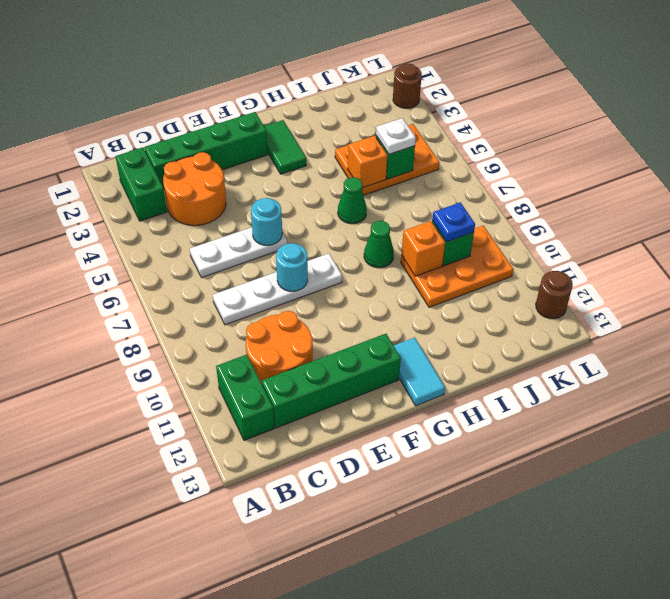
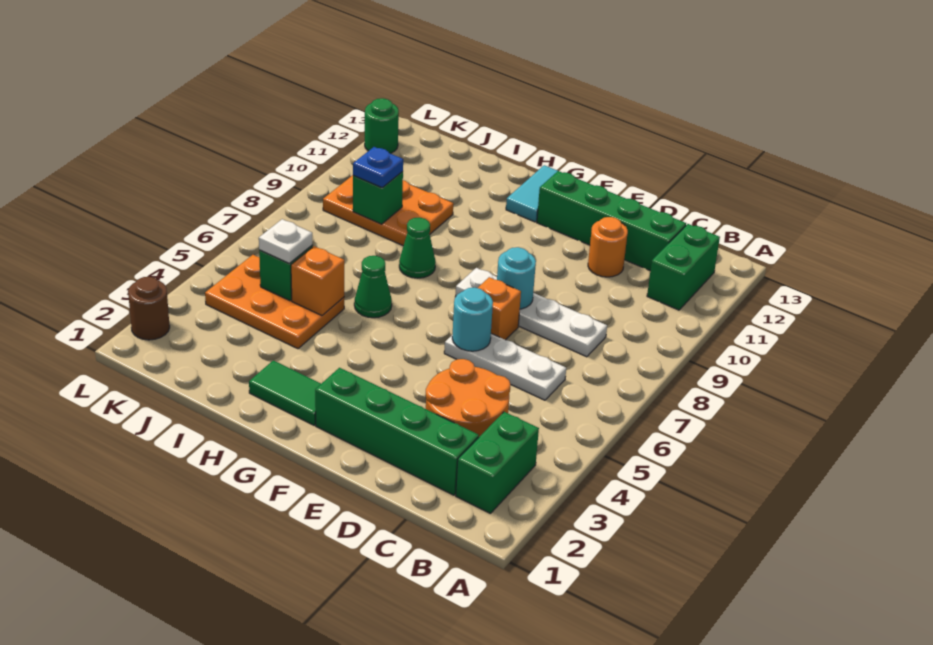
orange 2x2 round brick [246,311,313,384] -> orange 1x1 round brick [588,217,628,277]
green 1x2 tile [264,120,306,174] -> green 1x2 tile turned to [249,360,321,425]
orange 1x1 brick [401,221,445,276] -> orange 1x1 brick moved to [478,277,521,340]
brown 1x1 round brick [536,271,573,319] -> green 1x1 round brick [365,98,399,153]

